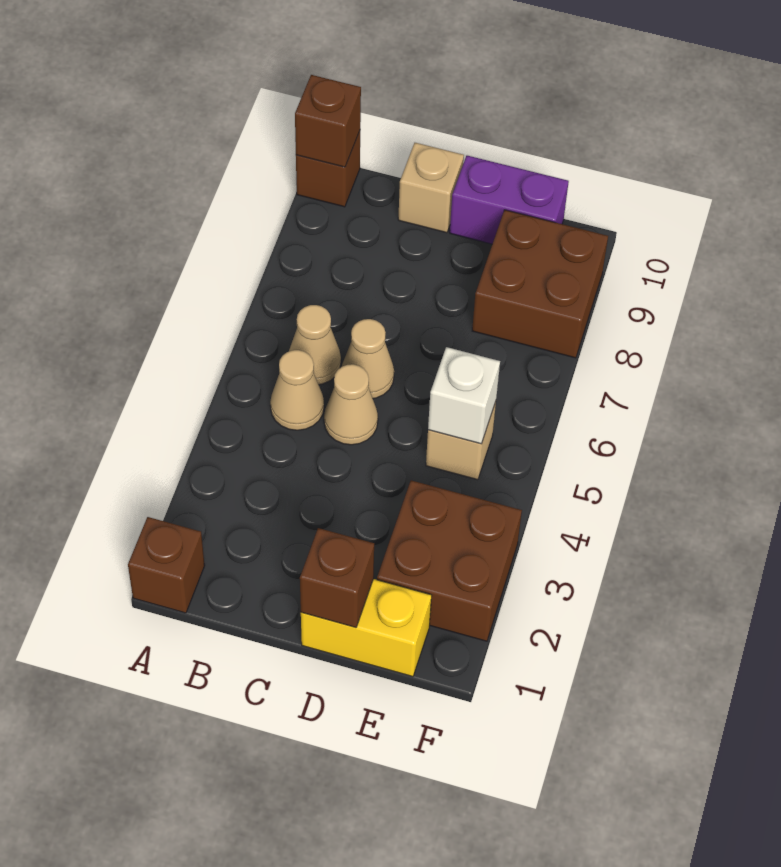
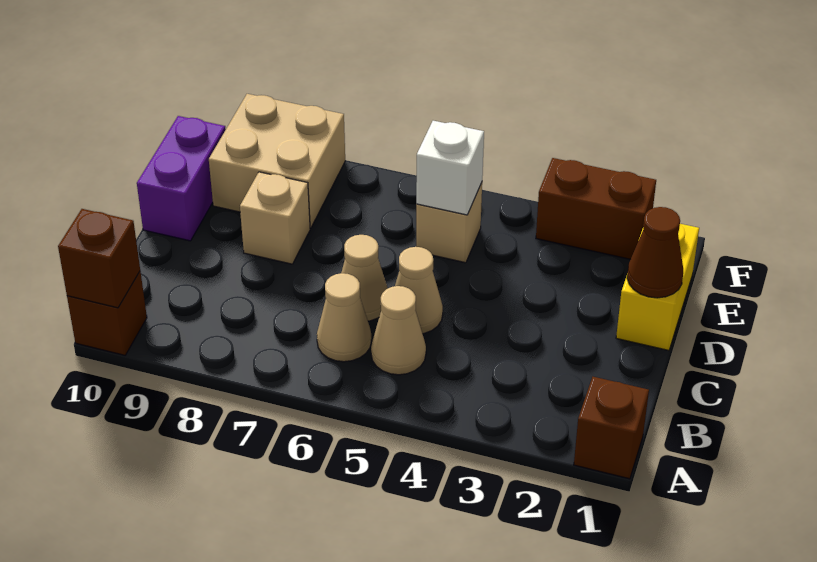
tan 1x1 brick [398,143,464,233] -> tan 1x1 brick moved to [240,172,310,264]
brown 1x1 brick [300,528,374,628] -> brown 1x1 cone [627,207,683,298]
brown 2x2 brick [377,480,522,641] -> brown 1x2 brick [536,158,656,259]
brown 2x2 brick [472,210,608,358] -> tan 2x2 brick [209,94,345,228]

